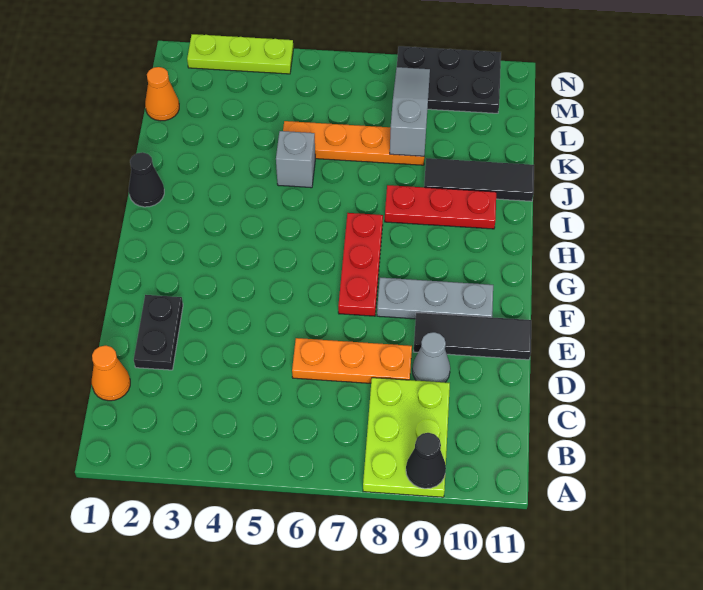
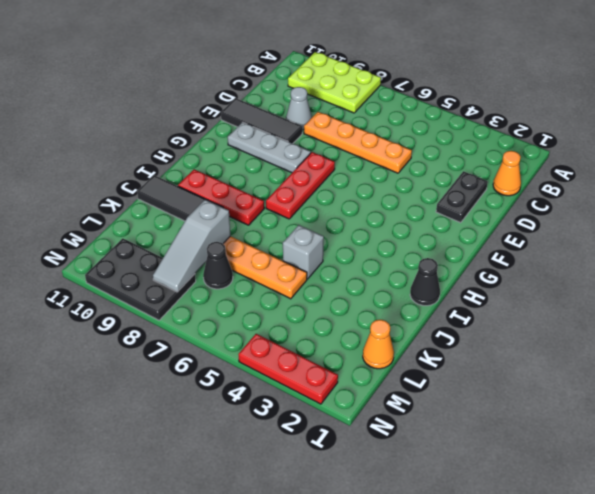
lime 2x3 plate [363,378,450,497] -> lime 2x3 plate turned to [288,52,381,113]
black 1x1 cone [406,433,446,489] -> black 1x1 cone moved to [203,242,233,289]
orange 1x3 plate [292,338,412,383] -> orange 1x4 plate [304,112,412,173]
lime 1x3 plate [187,34,293,74] -> red 1x3 plate [238,334,338,404]

